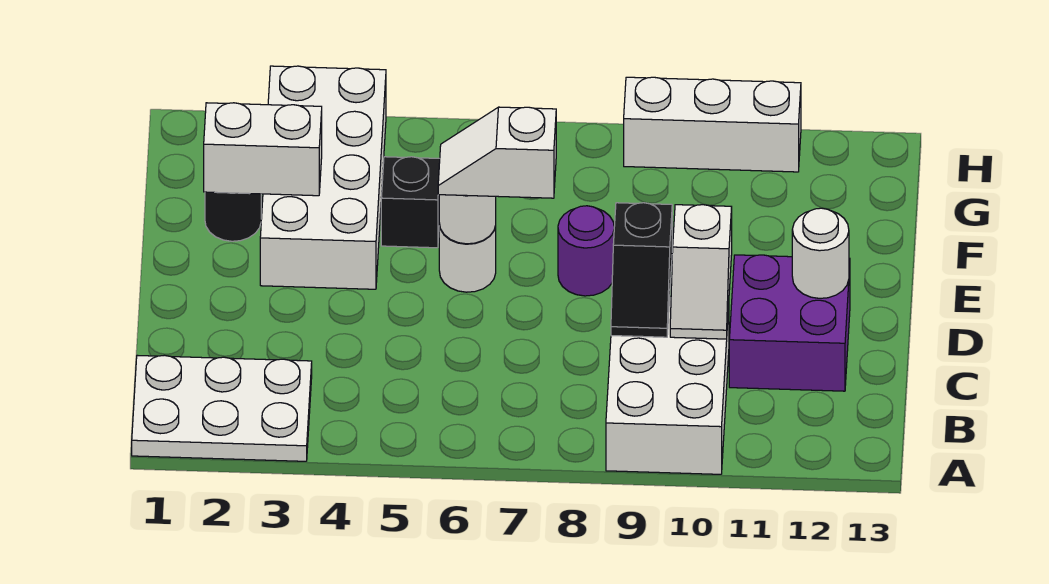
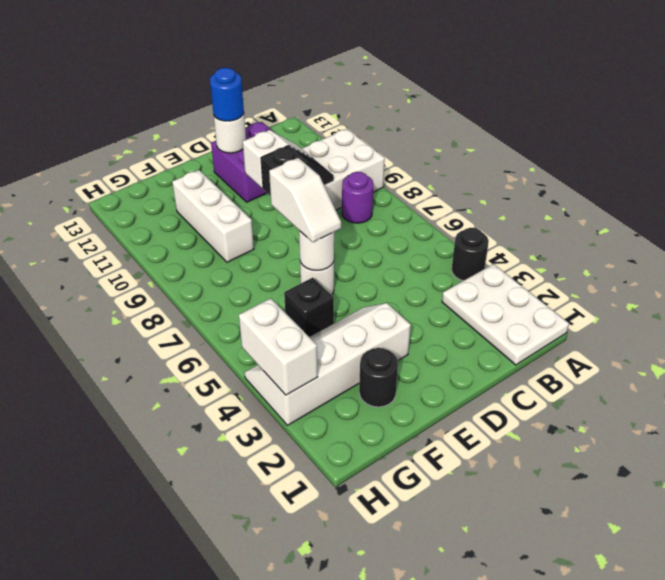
none -> black 1x1 round brick [452,228,489,281]
none -> blue 1x1 round brick [210,68,244,121]
white 2x4 brick [260,66,386,289] -> white 2x4 slope [244,303,411,425]
purple 1x1 round brick [558,206,614,296] -> purple 1x1 round brick moved to [342,172,373,223]
white 1x2 brick [204,103,322,196] -> white 1x2 brick moved to [239,298,318,395]
white 1x3 brick [624,77,801,172] -> white 1x3 brick moved to [172,170,254,262]

